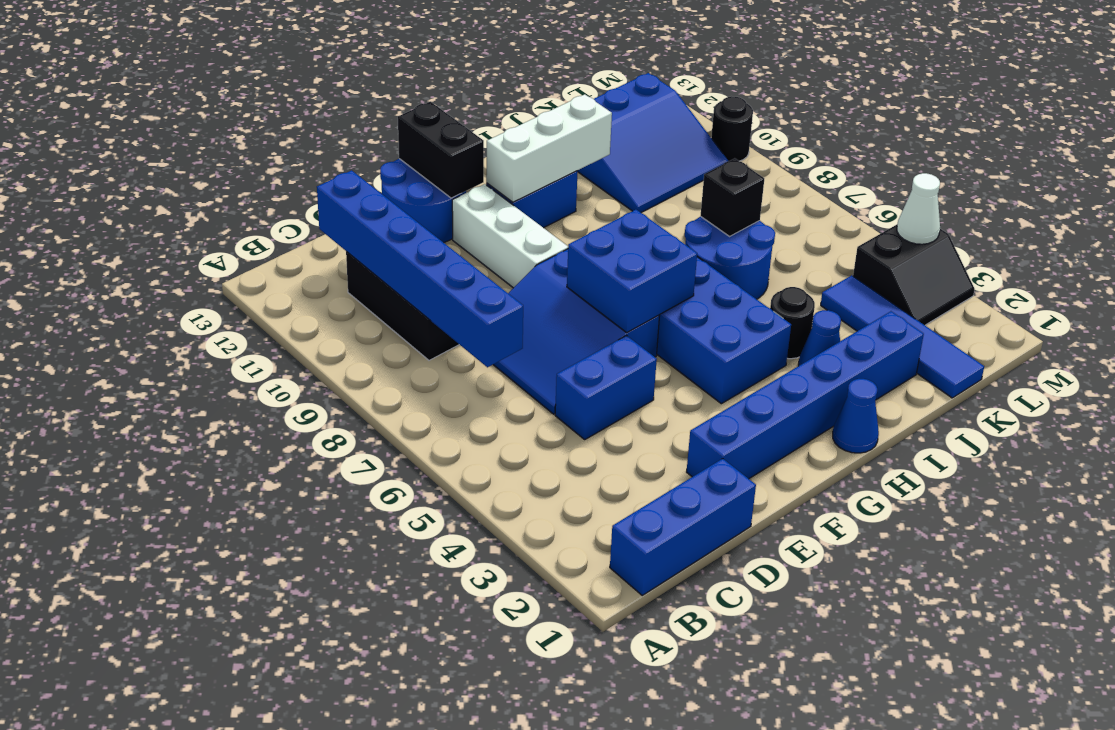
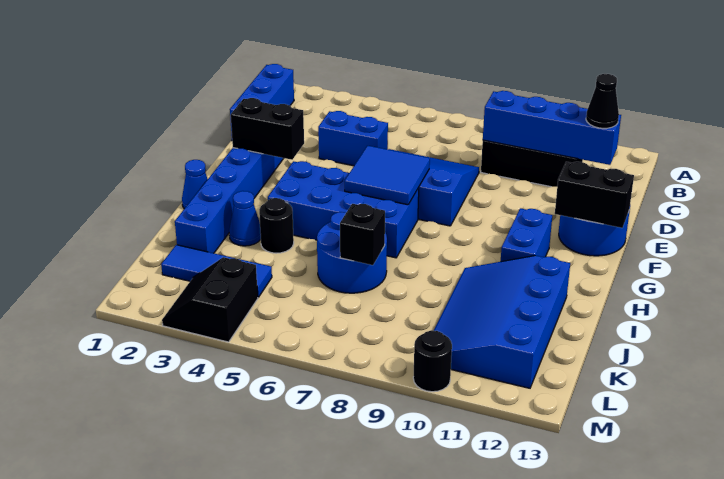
blue 1x6 brick [317,170,523,367] -> blue 1x4 brick [483,91,621,165]
none -> black 1x1 cone [586,74,619,128]
blue 1x2 brick [555,335,657,439] -> blue 1x2 brick turned to [318,111,388,166]
none -> black 1x2 brick [231,98,304,160]
blue 2x2 brick [567,210,697,333] -> blue 2x2 tile [345,146,430,205]
white 1x3 brick [452,184,568,288] -> none
white 1x3 brick [486,94,612,202] -> none
blue 3x3 slope [578,73,728,212] -> blue 3x4 slope [434,256,570,388]
blue 1x4 tile [821,275,984,398] -> blue 1x3 tile [161,245,272,297]
white 1x1 cone [897,173,940,244] -> none

